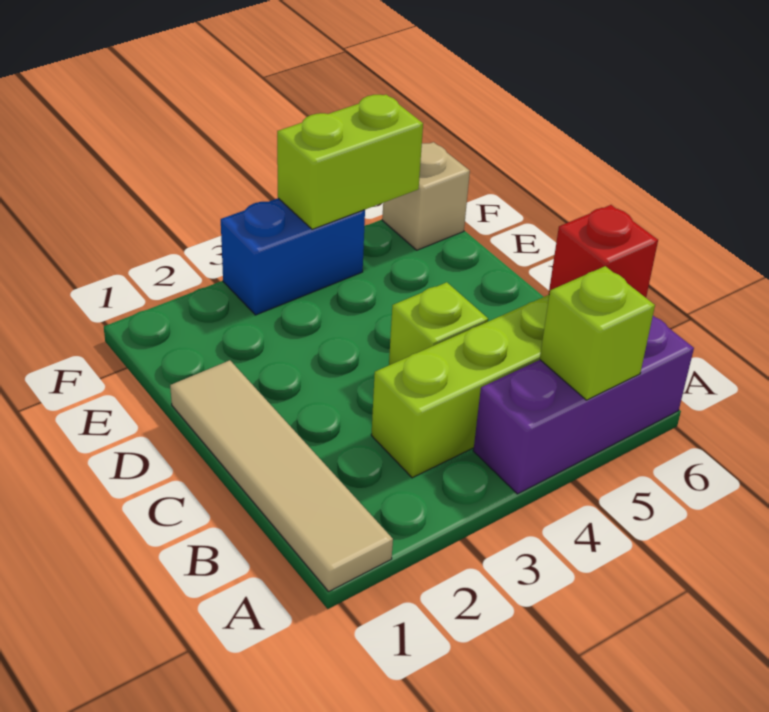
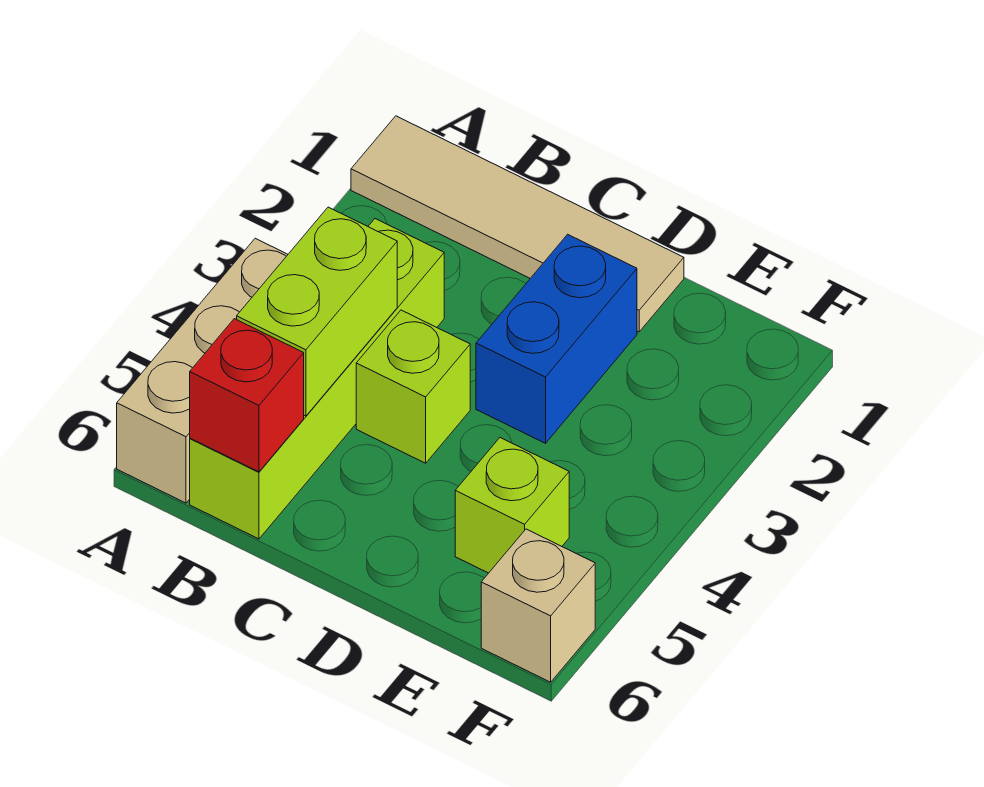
purple 1x3 brick [473,316,694,494] -> tan 1x3 brick [117,238,288,503]
lime 1x1 brick [540,266,655,400] -> lime 1x1 brick moved to [455,438,569,573]
blue 1x2 brick [221,198,365,315] -> blue 1x2 brick moved to [476,234,637,443]
lime 1x2 brick [277,95,423,229] -> lime 1x2 brick moved to [237,207,397,416]

